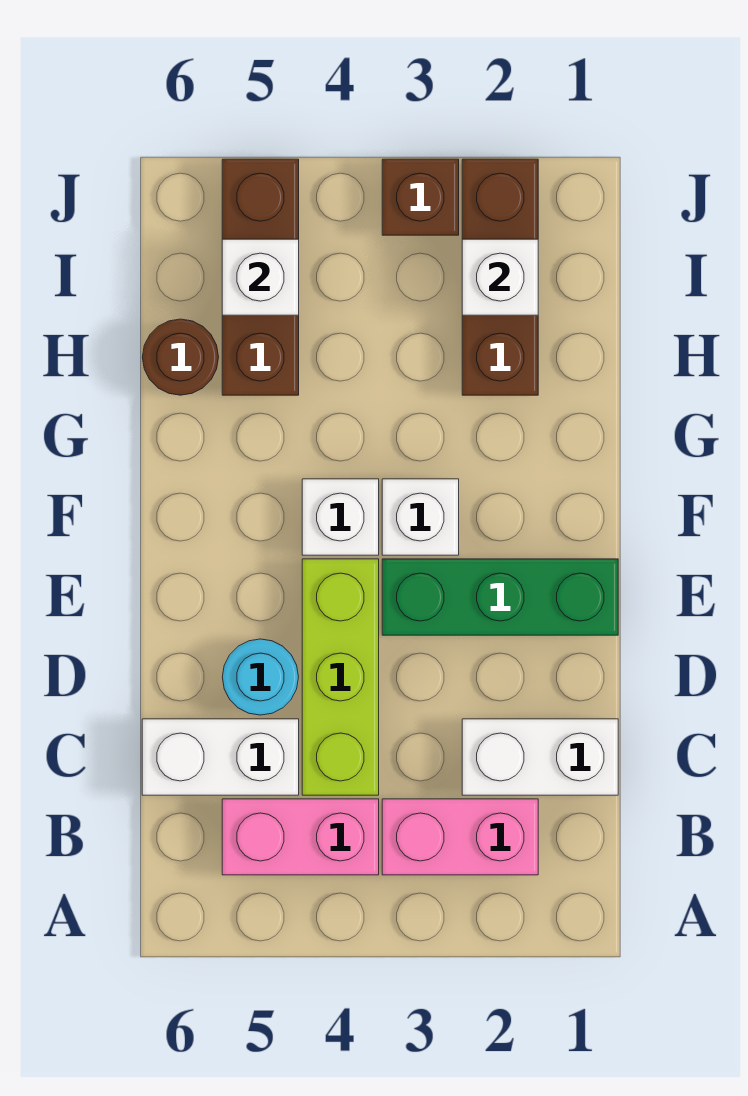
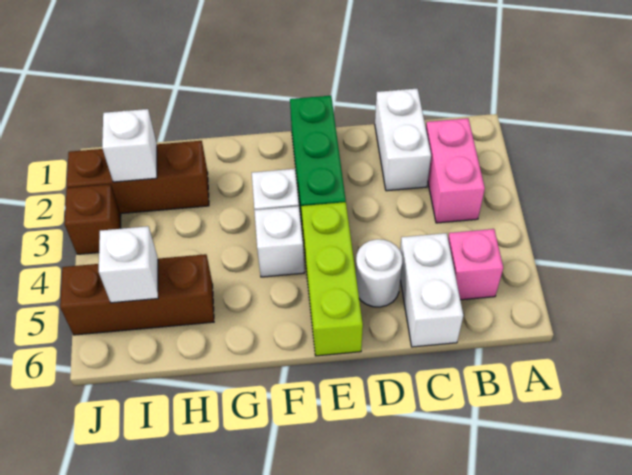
pink 1x2 brick [222,799,379,875] -> pink 1x1 brick [448,229,503,300]
lime 1x3 brick [302,559,379,795] -> lime 1x3 brick turned to [301,202,363,356]
cyan 1x1 round brick [222,639,298,715] -> white 1x1 round brick [356,239,402,307]
brown 1x1 round brick [142,319,219,395] -> none

